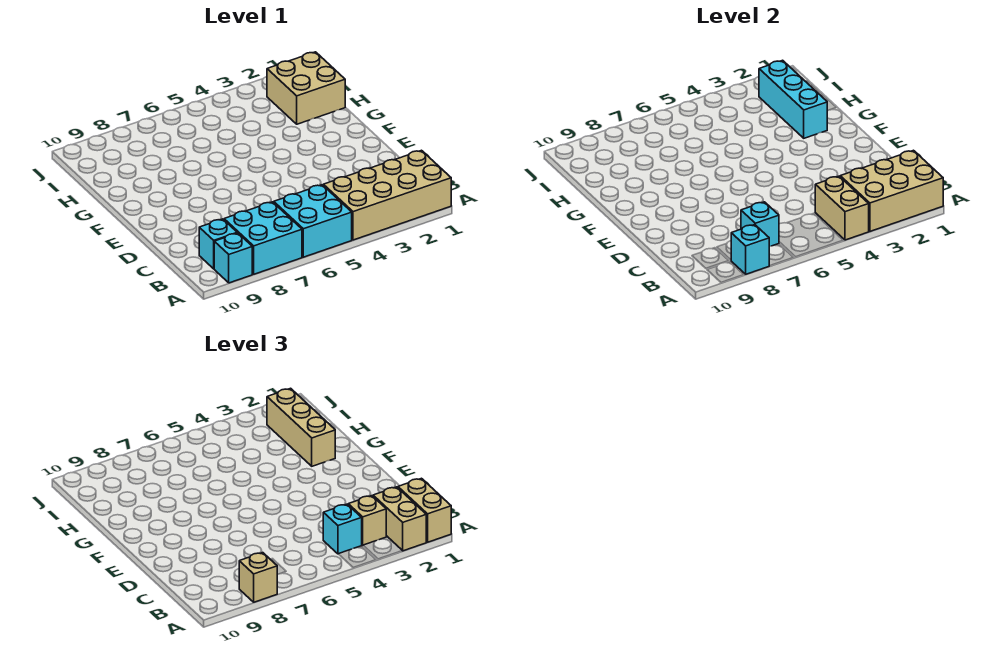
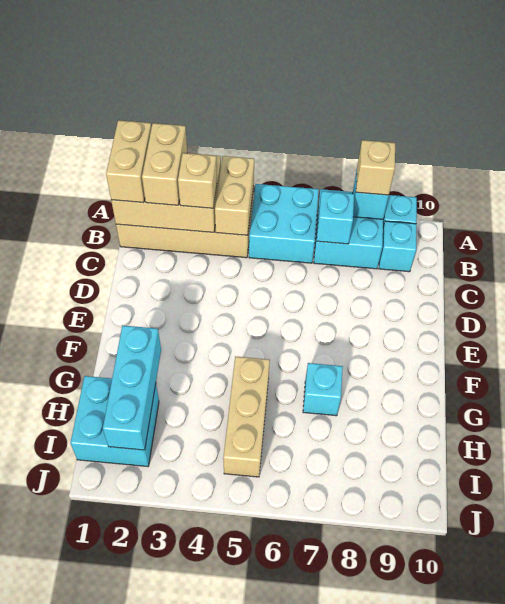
cyan 1x1 brick [323,504,362,554] -> cyan 1x1 brick moved to [303,363,343,416]
tan 1x3 brick [267,388,335,466] -> tan 1x3 brick moved to [223,357,270,477]
tan 2x2 brick [267,52,345,124] -> cyan 2x2 brick [71,376,159,467]

